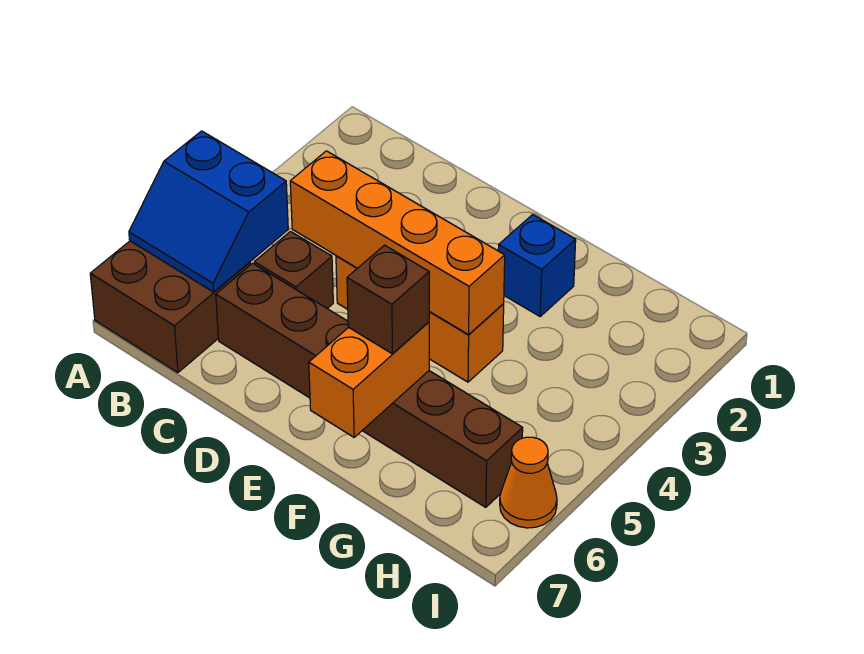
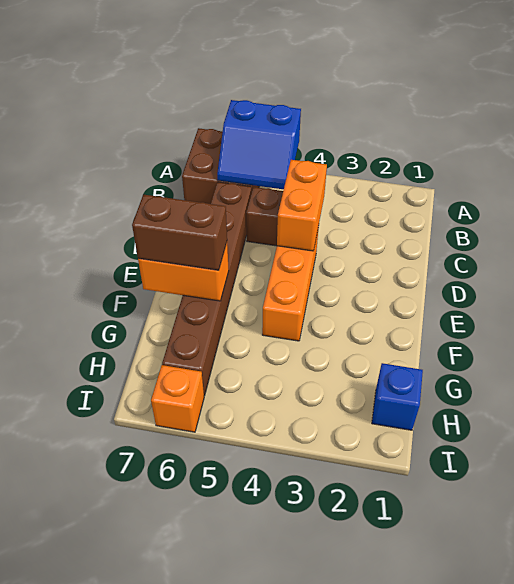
blue 2x2 slope [129,131,288,292] -> blue 2x2 slope turned to [217,100,301,189]
orange 1x4 brick [290,151,505,335] -> orange 1x2 brick [277,160,327,251]
blue 1x1 brick [498,215,576,316] -> blue 1x1 brick moved to [372,363,423,430]
brown 1x1 brick [347,245,429,354] -> brown 1x2 brick [132,195,227,270]
orange 1x1 cone [500,437,557,528] -> orange 1x1 brick [151,365,204,432]

